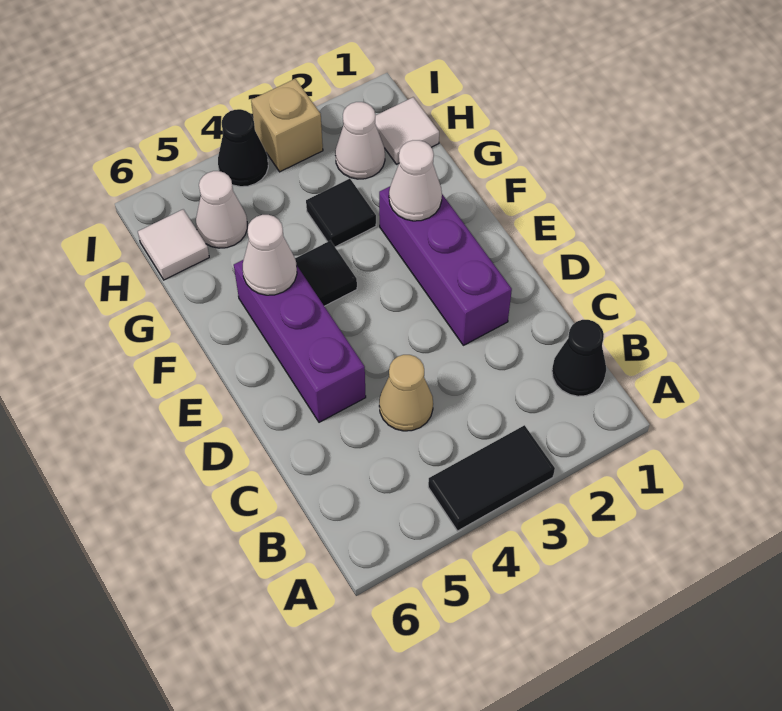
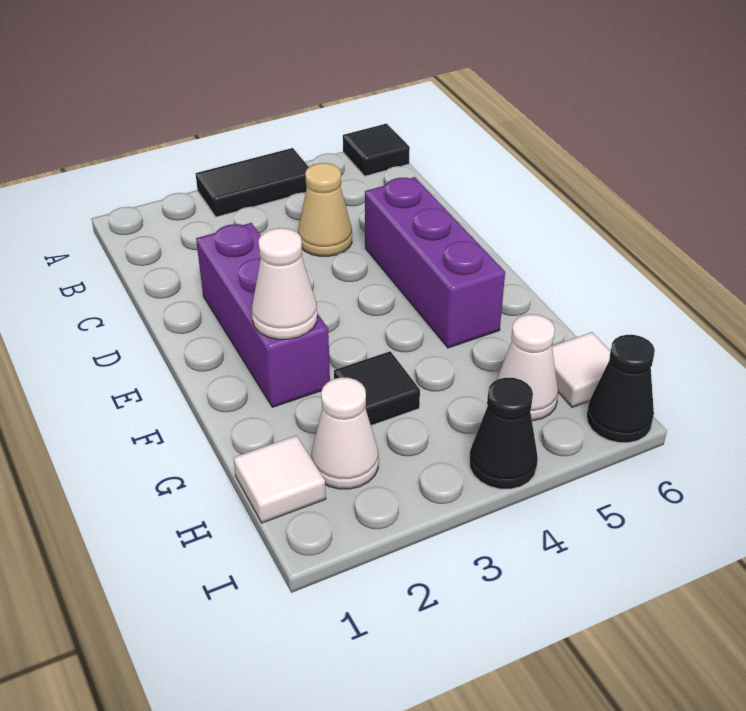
black 1x1 cone [552,320,606,396] -> black 1x1 cone moved to [587,335,655,443]
black 1x1 tile [295,241,357,306] -> black 1x1 tile moved to [343,124,410,176]
white 1x1 cone [243,215,297,295] -> none
tan 1x1 brick [251,79,323,172] -> none

